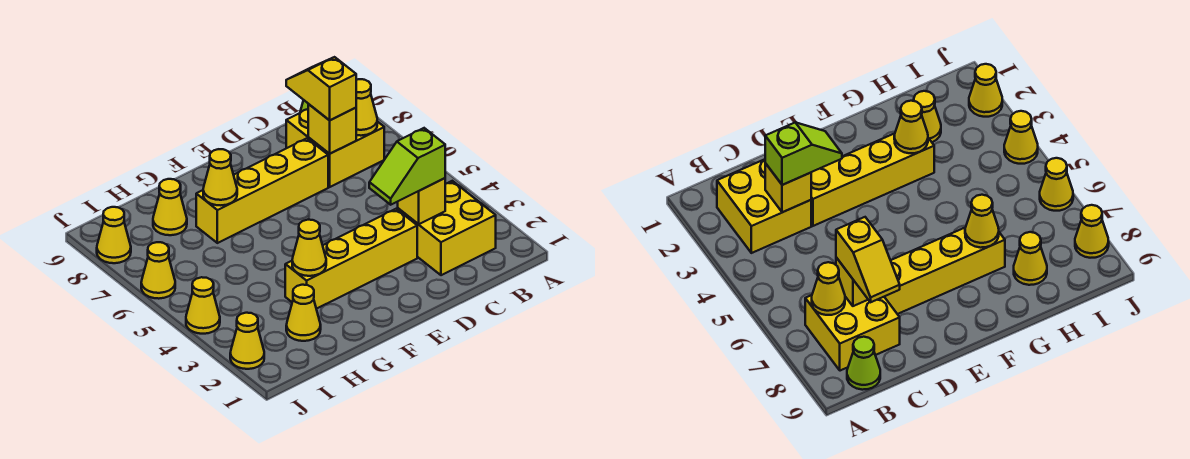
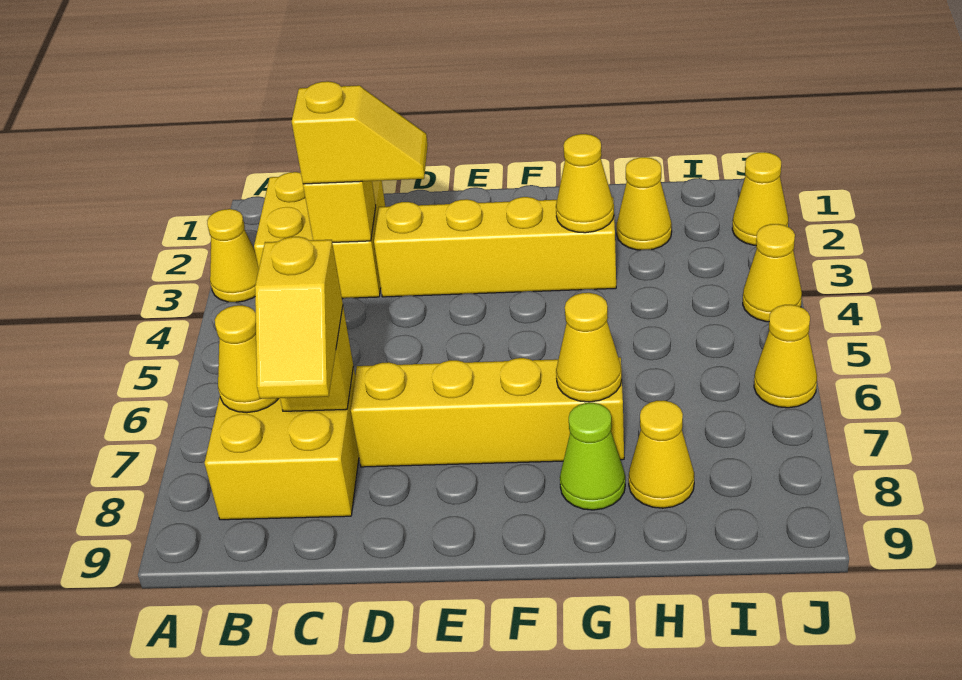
lime 1x1 cone [847,337,880,390] -> lime 1x1 cone moved to [560,403,625,510]
lime 1x2 slope [369,128,445,205] -> yellow 1x2 slope [292,81,428,184]
yellow 1x1 cone [97,207,131,263] -> yellow 1x1 cone moved to [207,209,259,302]

